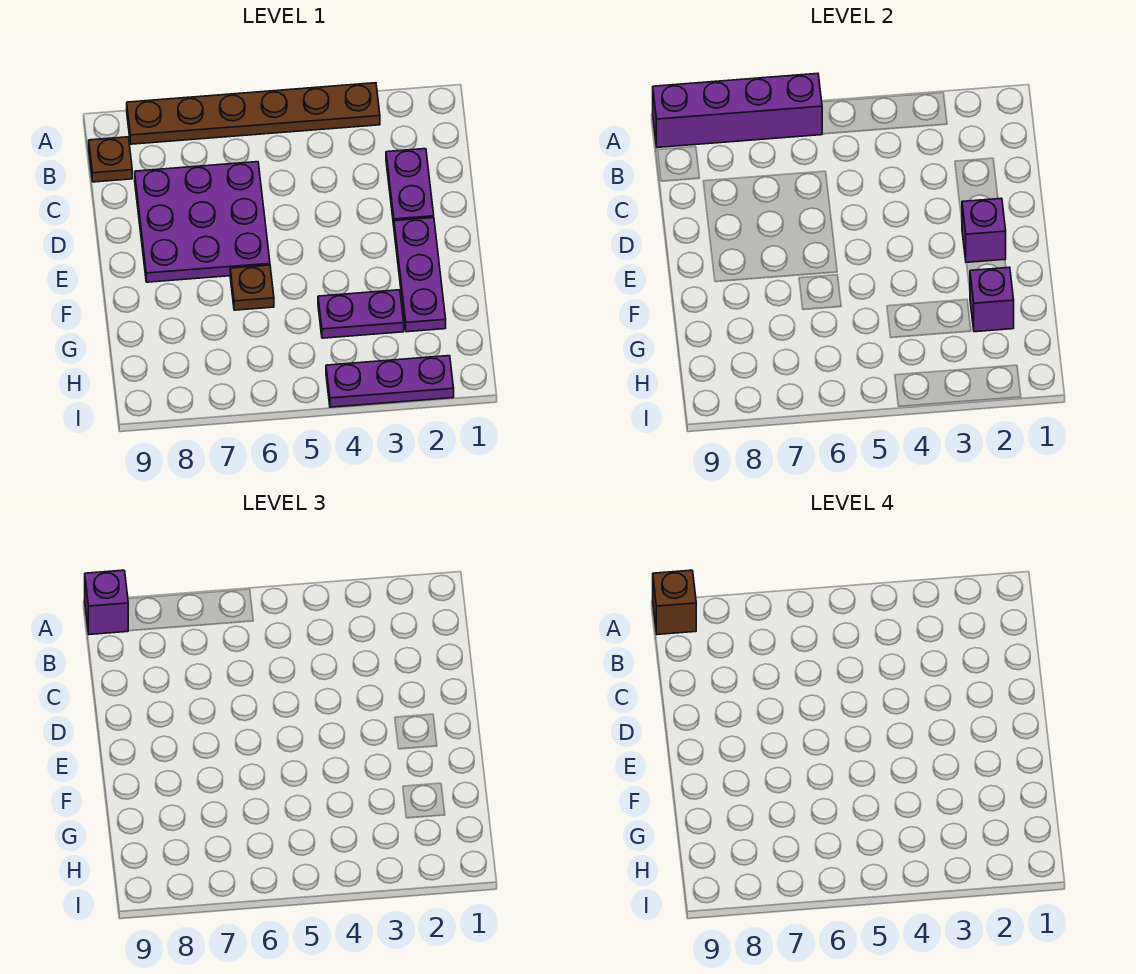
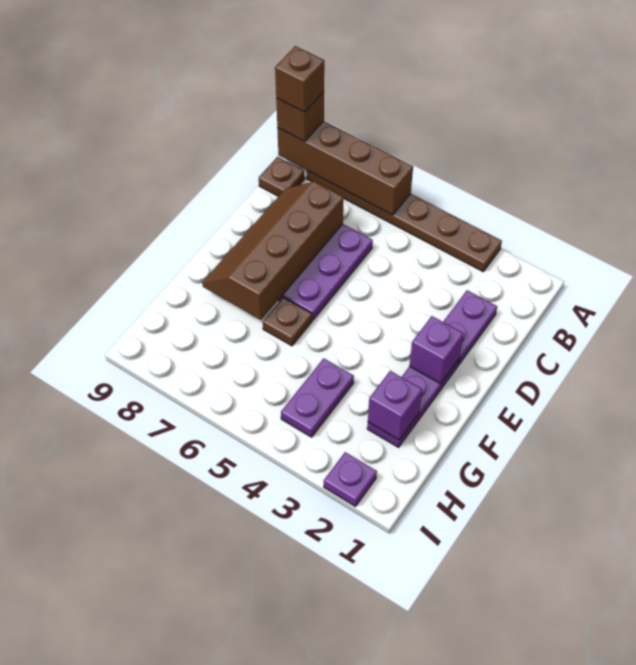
purple 1x4 brick [653,73,822,148] -> brown 1x4 brick [277,121,413,215]
purple 1x1 brick [85,570,128,635] -> brown 1x1 brick [276,92,324,141]
none -> brown 2x4 slope [202,182,344,320]
purple 1x2 plate [318,290,404,338] -> purple 1x2 plate turned to [281,358,354,437]
purple 1x3 plate [326,356,454,407] -> purple 1x1 plate [324,452,377,506]

